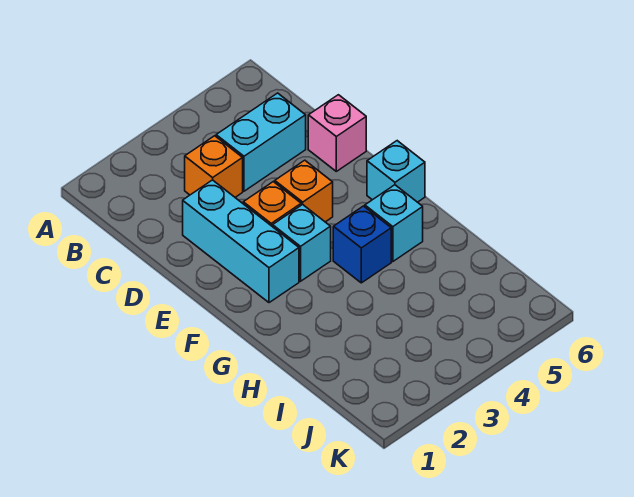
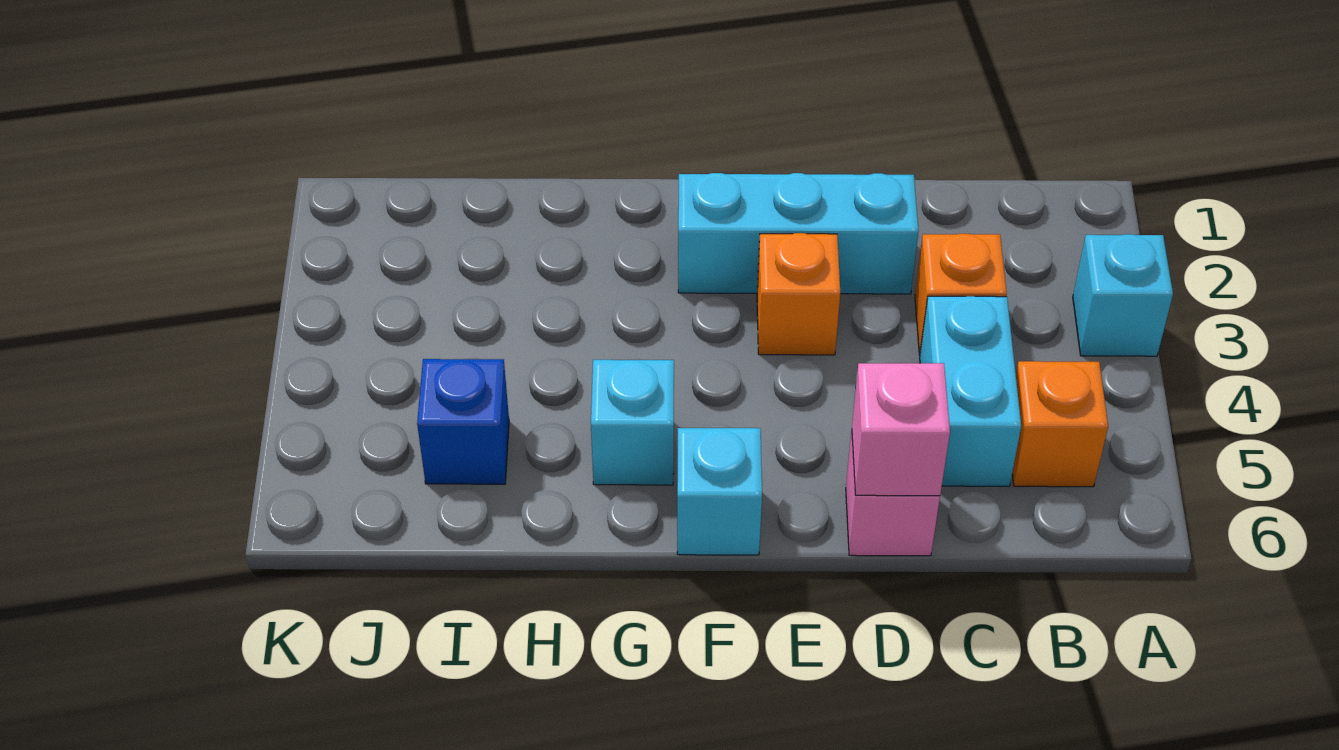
none -> pink 1x1 brick [852,363,950,496]
orange 1x1 brick [275,160,333,222] -> orange 1x1 brick moved to [1012,361,1108,487]
cyan 1x1 brick [273,204,331,281] -> cyan 1x1 brick moved to [1073,234,1173,356]
blue 1x1 brick [333,206,391,283] -> blue 1x1 brick moved to [417,359,509,484]

